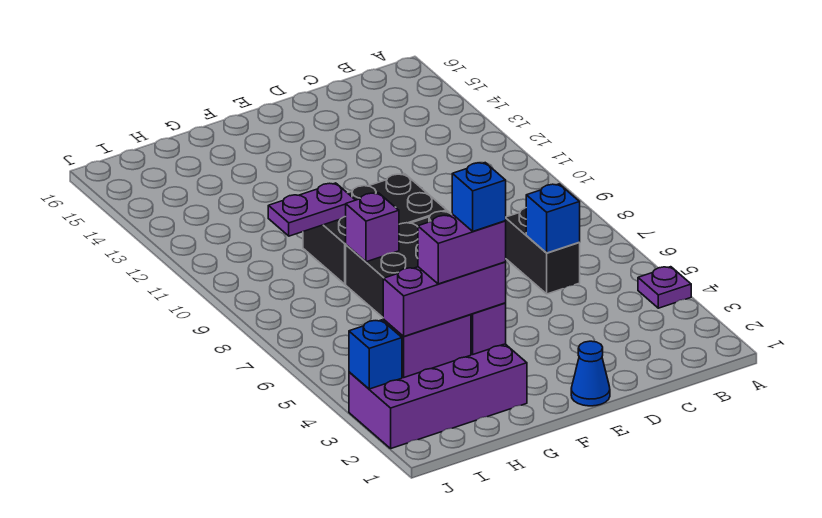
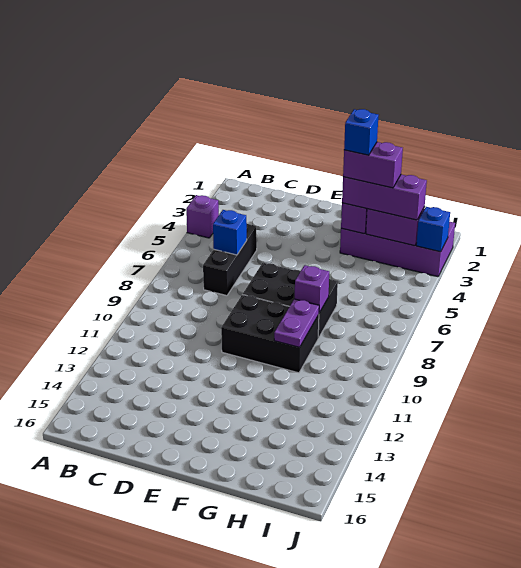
purple 1x1 plate [638,267,691,308] -> purple 1x1 brick [186,195,219,238]
black 1x2 brick [506,208,580,294] -> black 1x3 brick [203,224,257,296]
blue 1x1 cone [571,341,610,406] -> none
purple 1x2 plate [268,183,355,236] -> purple 1x2 plate turned to [274,299,319,347]

